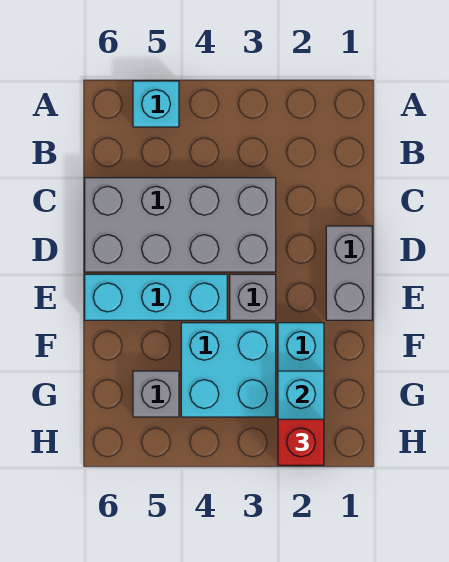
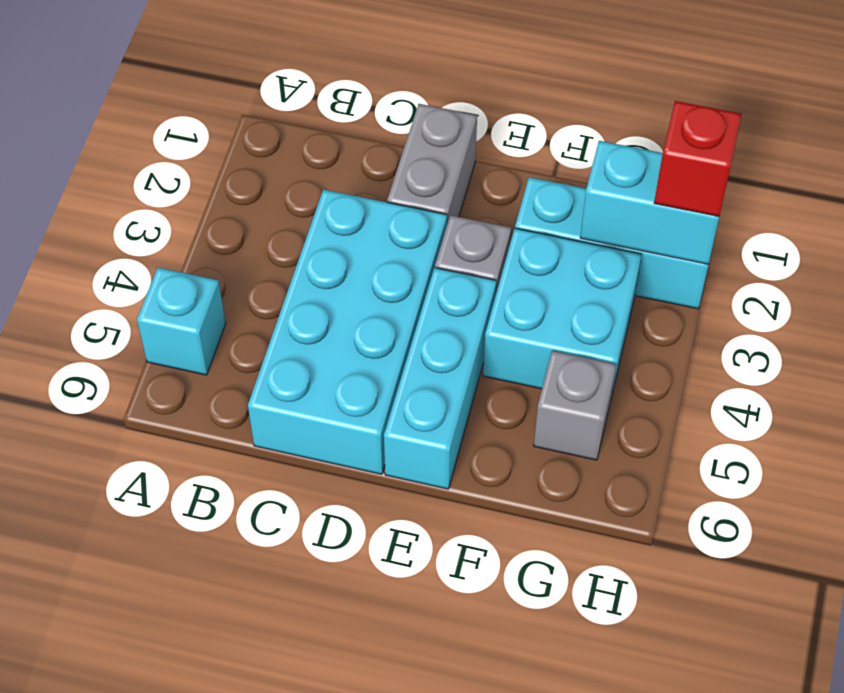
grey 2x4 brick [85,178,276,272] -> cyan 2x4 brick [248,190,447,474]
grey 1x2 brick [326,226,372,320] -> grey 1x2 brick turned to [387,104,477,224]

